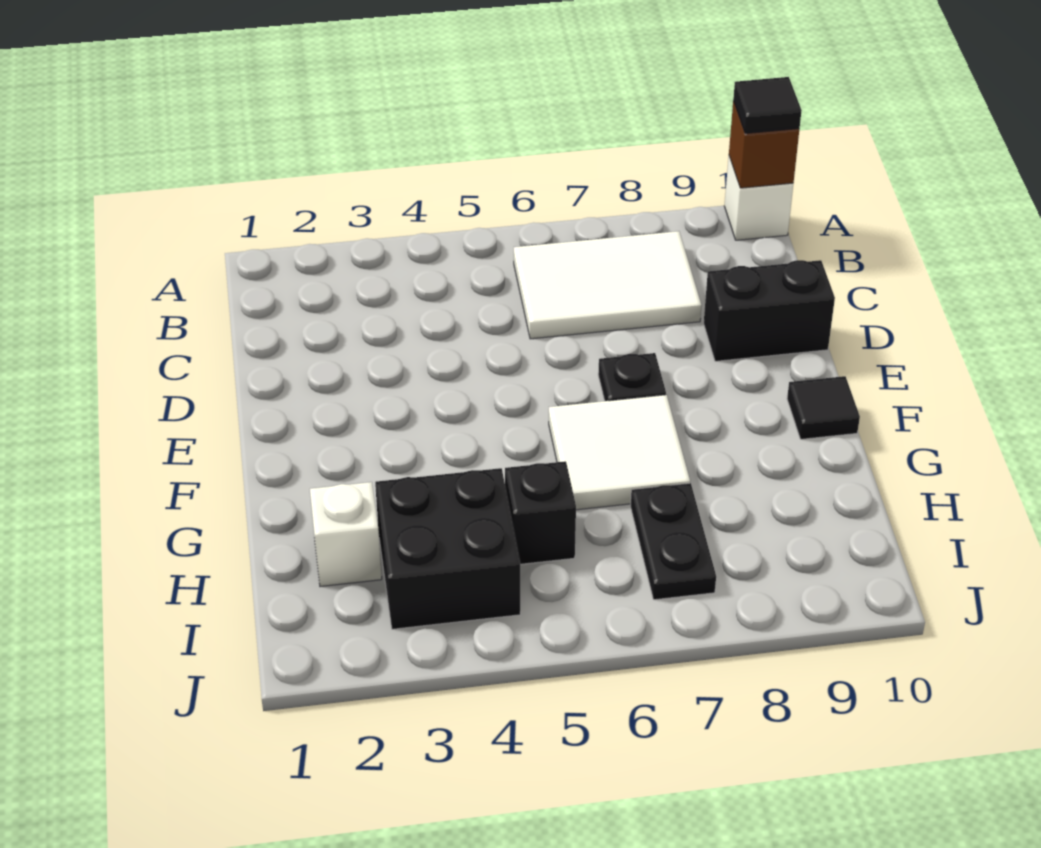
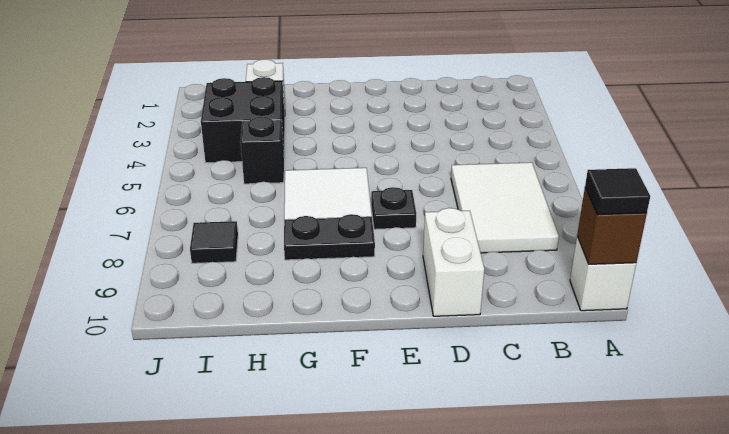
black 1x2 brick [704,260,835,361] -> white 1x2 brick [423,208,484,316]
black 1x1 tile [787,376,860,439] -> black 1x1 tile moved to [190,221,238,263]
black 1x2 plate [630,483,716,600] -> black 1x2 plate moved to [284,214,375,260]

